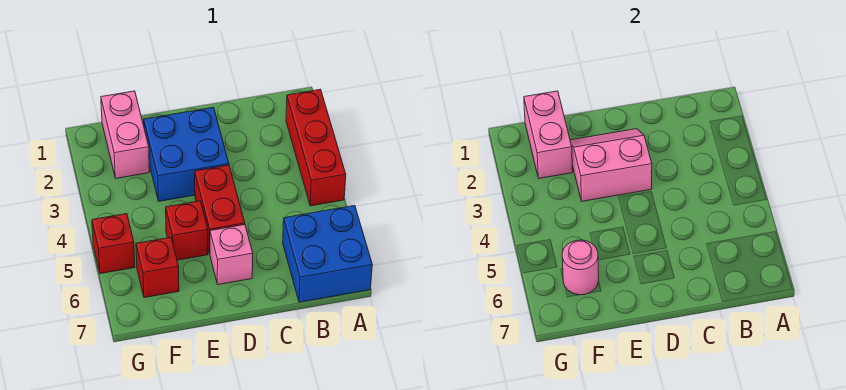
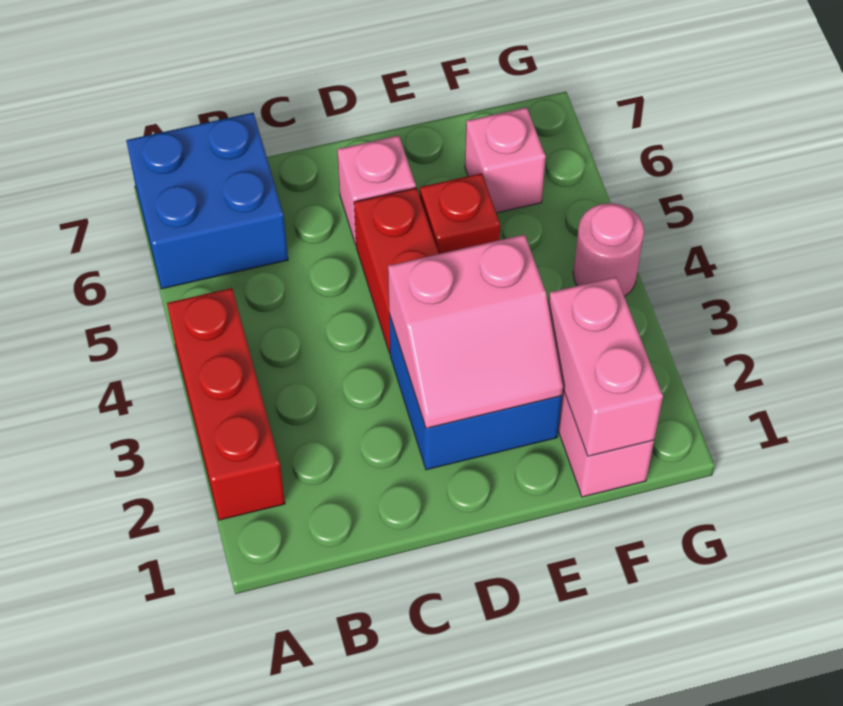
red 1x1 brick [136,237,179,298] -> pink 1x1 brick [465,107,546,213]
pink 1x1 round brick [562,240,599,295] -> pink 1x1 round brick moved to [573,203,644,297]
red 1x1 brick [92,214,135,274] -> none

